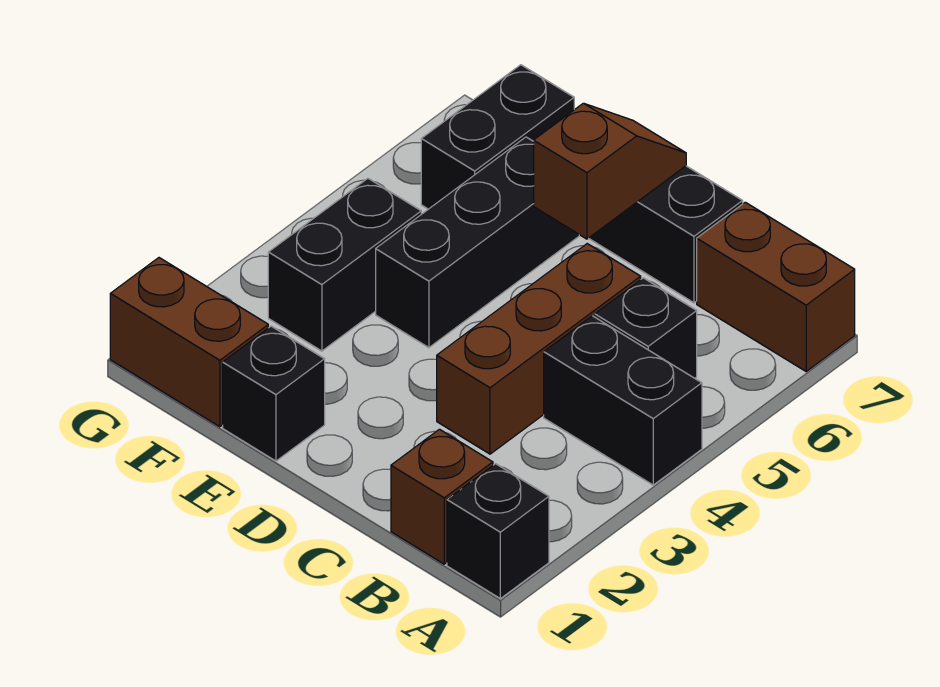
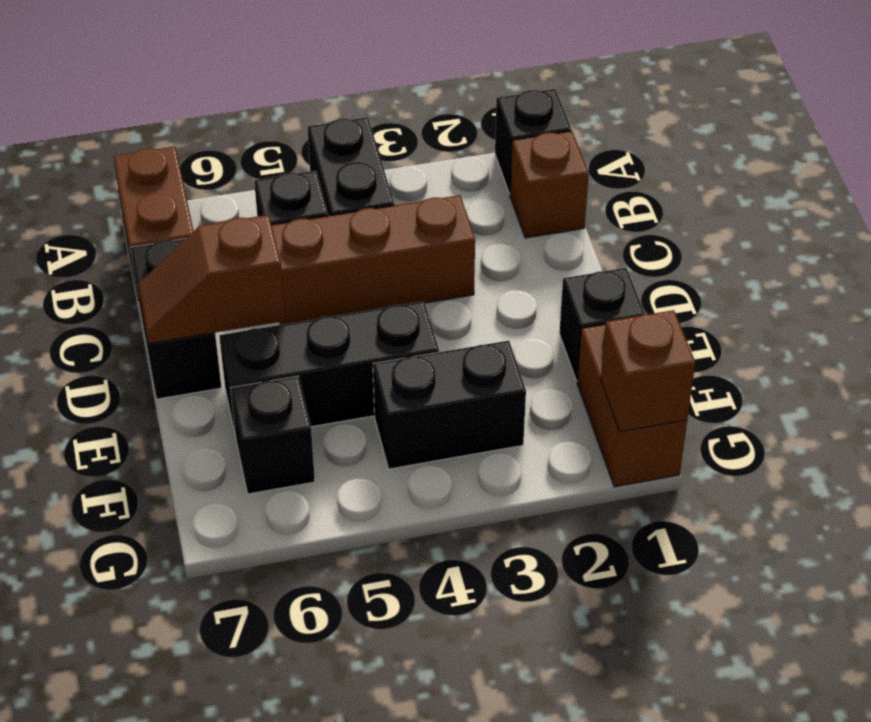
black 1x2 brick [421,65,574,209] -> black 1x1 brick [230,376,315,494]
none -> brown 1x1 brick [601,310,695,432]

